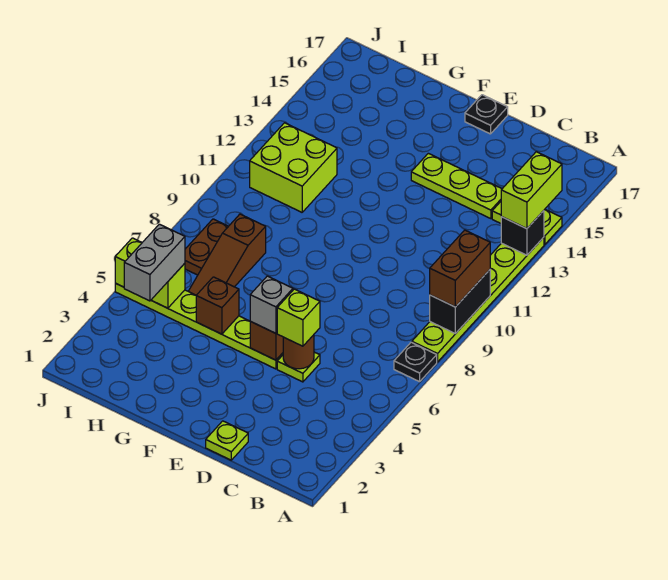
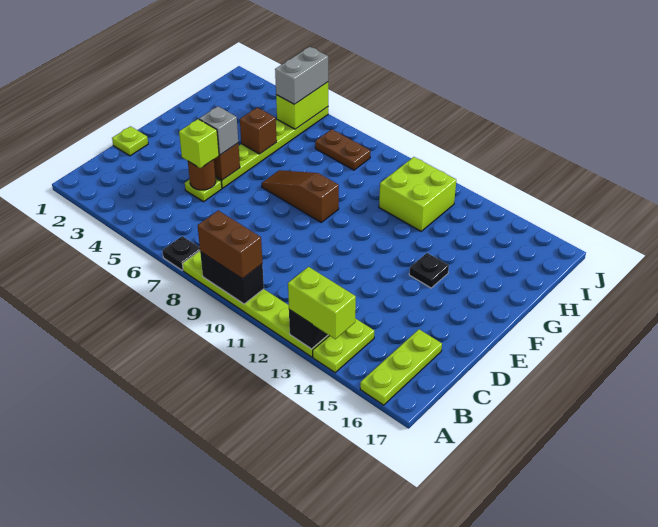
lime 1x3 plate [411,153,502,219] -> lime 1x3 plate moved to [360,329,442,405]
black 1x1 plate [465,95,508,134] -> black 1x1 plate moved to [409,253,449,288]
brown 1x3 slope [188,214,266,295] -> brown 1x3 slope moved to [262,170,339,222]
grey 1x2 brick [124,224,185,301] -> grey 1x2 brick turned to [275,47,328,104]

